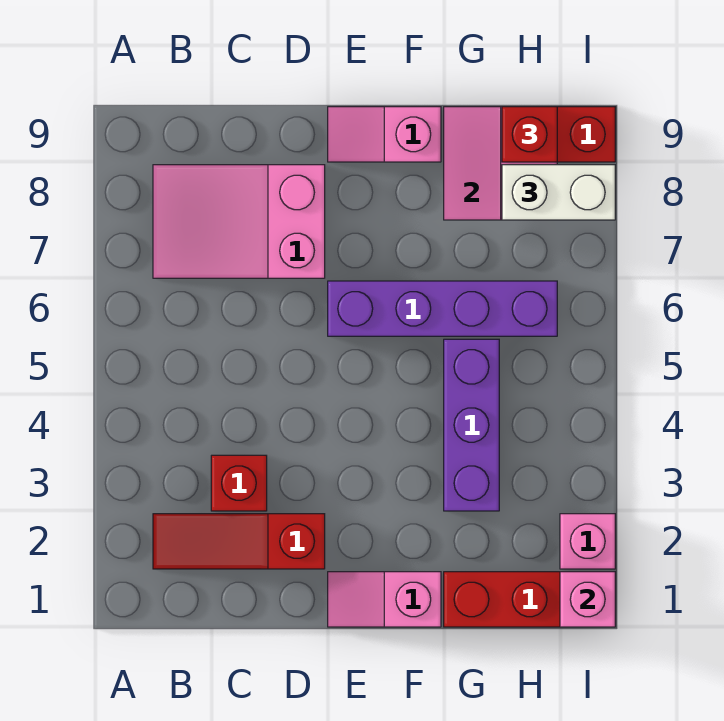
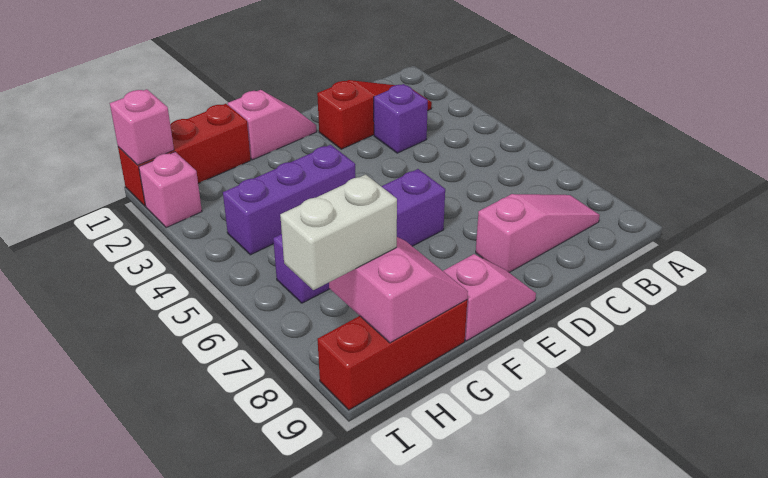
pink 2x3 slope [153,165,325,278] -> pink 1x3 slope [476,194,600,273]
red 1x1 brick [211,455,267,511] -> purple 1x1 brick [374,84,428,153]
purple 1x3 brick [444,339,499,511] -> purple 1x3 brick turned to [223,145,355,255]
red 1x1 brick [502,107,557,162] -> none

